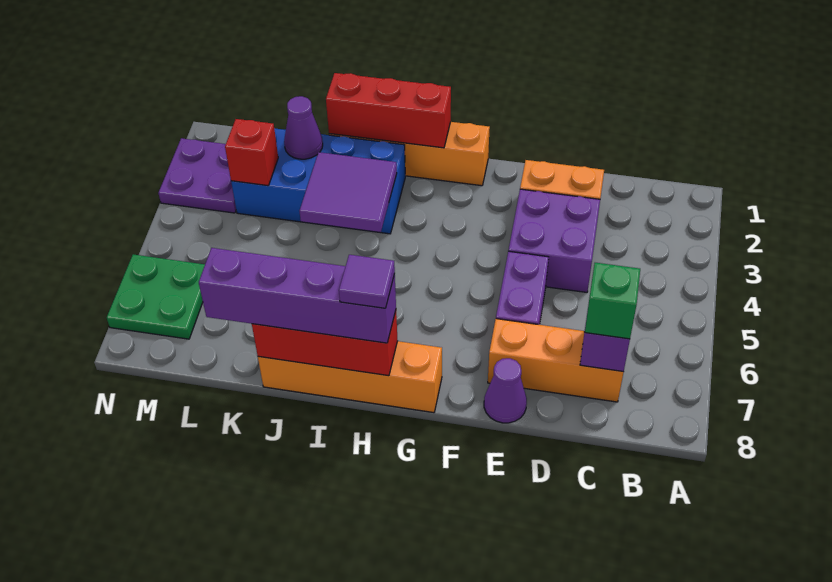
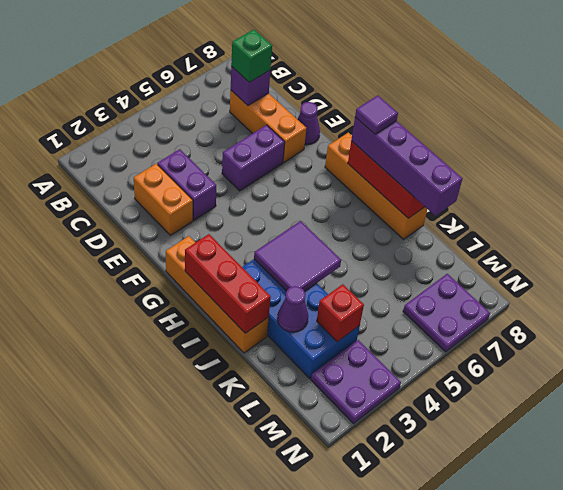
purple 2x2 brick [508,189,600,292] -> purple 1x2 brick [157,149,216,220]
green 2x2 plate [107,254,205,339] -> purple 2x2 plate [403,274,490,352]

